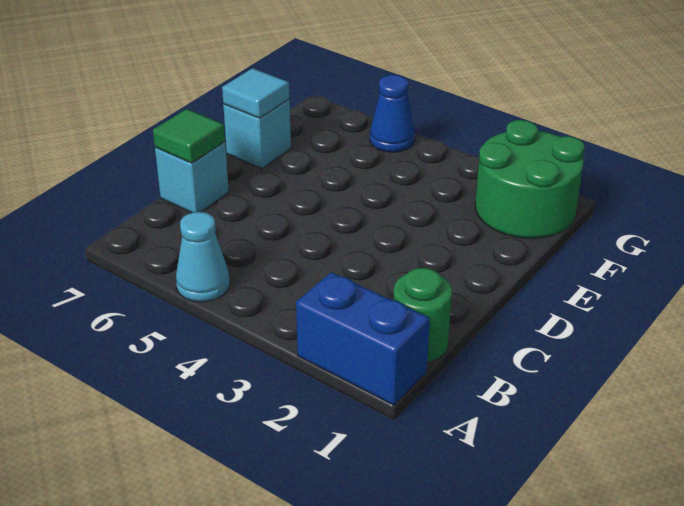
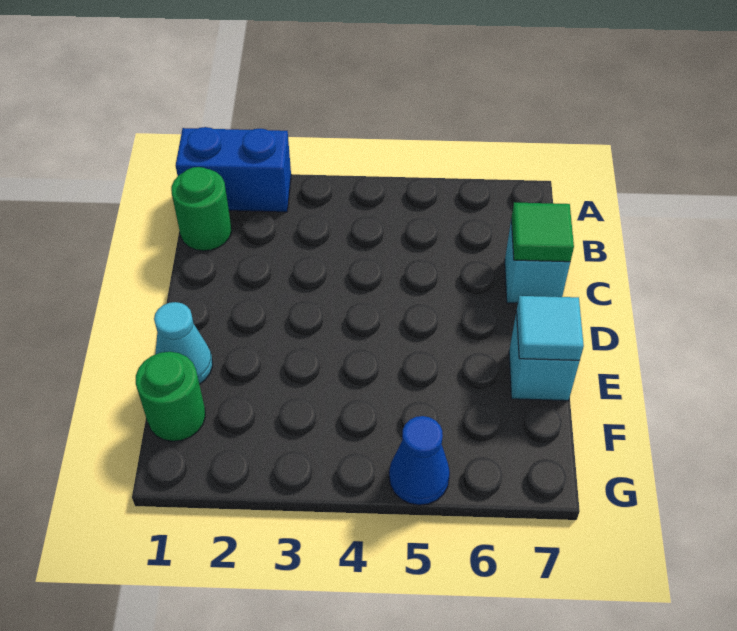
cyan 1x1 cone [176,212,230,302] -> cyan 1x1 cone moved to [154,302,213,384]
green 2x2 round brick [475,120,585,238] -> green 1x1 round brick [136,352,205,441]

